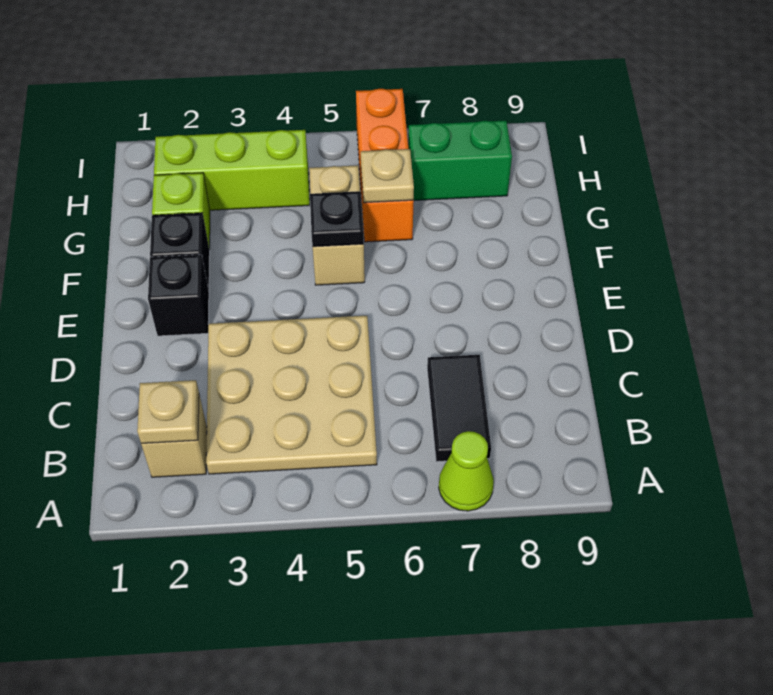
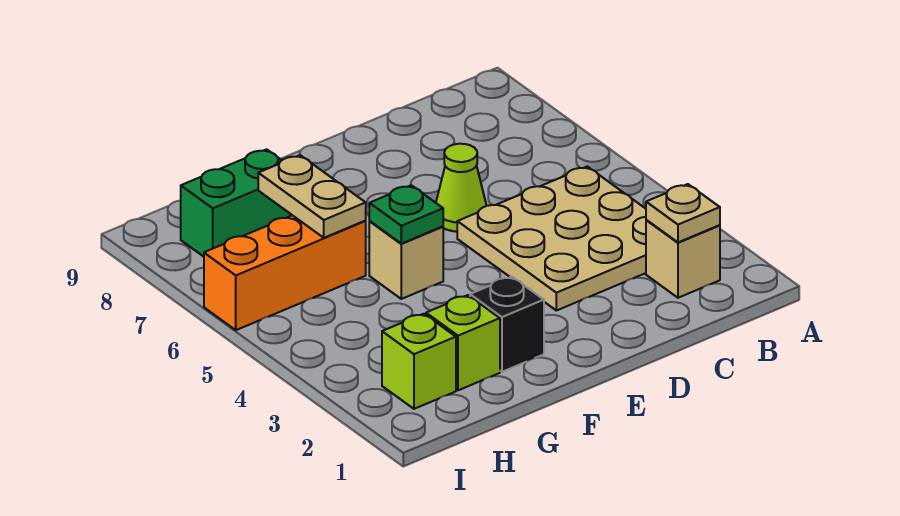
lime 1x1 cone [439,431,494,511] -> lime 1x1 cone moved to [436,144,487,232]
black 1x2 tile [427,355,491,462] -> none
black 1x1 brick [148,255,209,336] -> none
tan 1x2 brick [309,165,365,285] -> tan 1x1 brick [369,221,443,299]
black 1x1 plate [310,191,364,247] -> green 1x1 plate [369,185,443,244]
tan 1x1 plate [361,149,414,203] -> tan 1x2 plate [258,155,366,238]
lime 1x3 brick [154,130,310,210] -> lime 1x1 brick [382,314,456,409]
green 1x2 brick [408,120,512,200] -> green 1x2 brick turned to [181,149,292,257]

